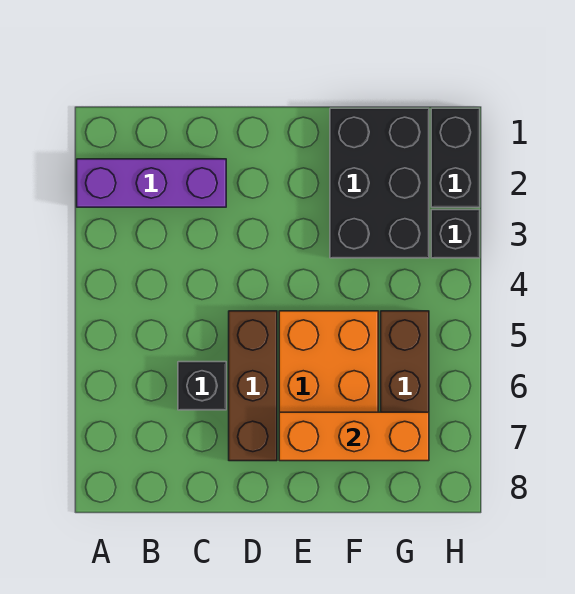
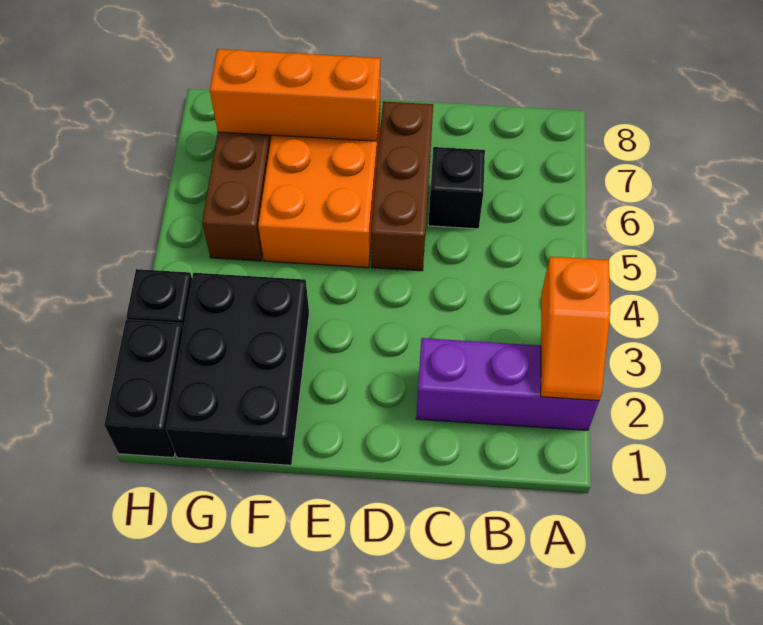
none -> orange 1x2 slope [541,257,610,401]

